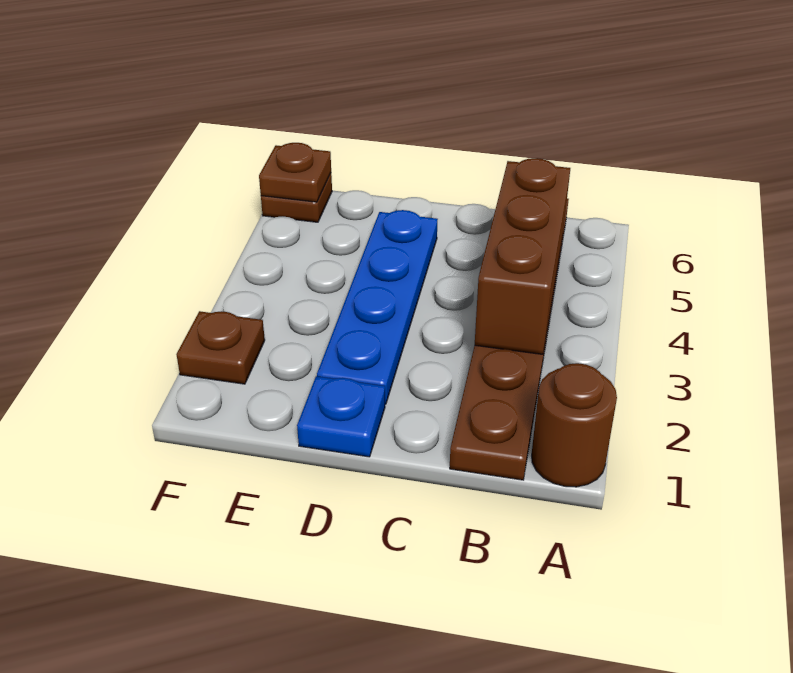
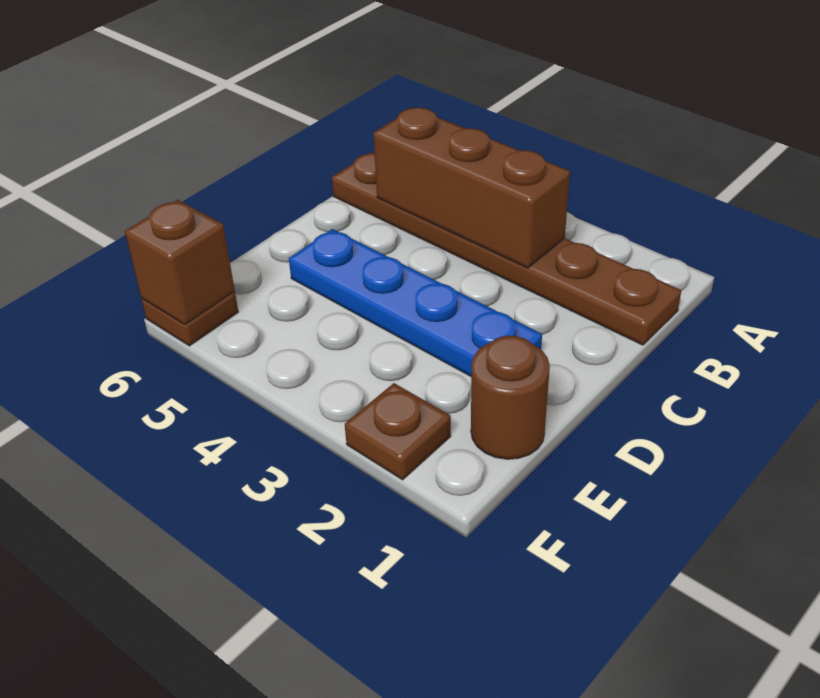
brown 1x1 round brick [532,363,617,487] -> brown 1x1 round brick moved to [471,336,550,459]
blue 1x1 plate [297,376,385,457] -> none
brown 1x1 plate [259,143,331,202] -> brown 1x1 brick [125,200,235,324]

